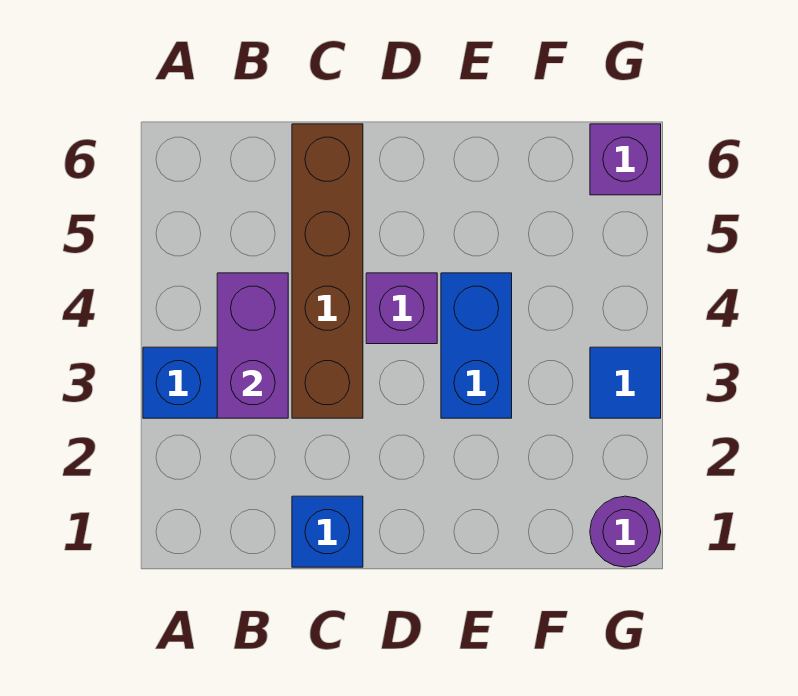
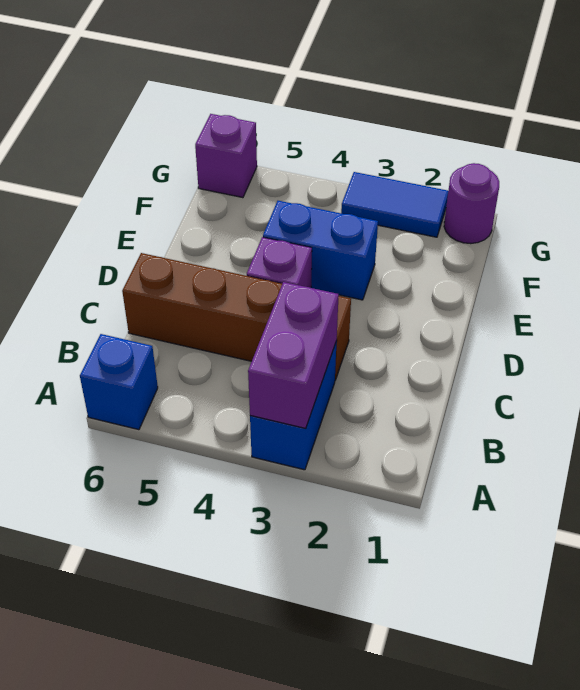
purple 1x2 brick [217,273,288,418] -> purple 1x2 brick turned to [248,282,339,428]
blue 1x1 brick [292,496,363,567] -> blue 1x1 brick moved to [80,334,158,430]
blue 1x1 tile [590,347,661,418] -> blue 1x2 tile [341,172,448,237]

